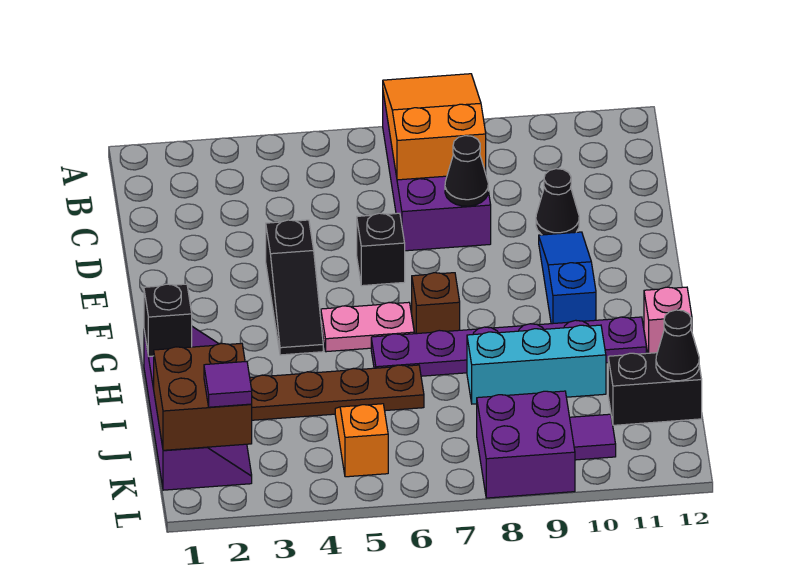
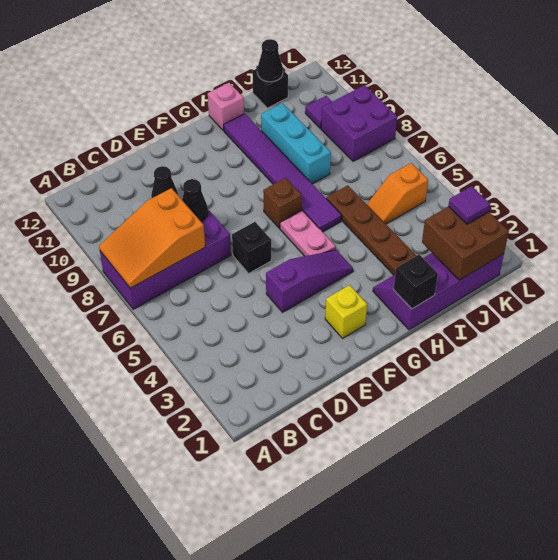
black 1x3 slope [266,220,323,355] -> purple 1x3 slope [266,250,353,312]
blue 1x3 slope [539,232,596,324] -> none
none -> yellow 1x1 brick [325,285,367,338]
purple 1x6 plate [371,317,646,376] -> purple 1x6 tile [224,114,341,232]
black 1x2 brick [608,353,702,425] -> black 1x1 brick [252,69,288,108]

